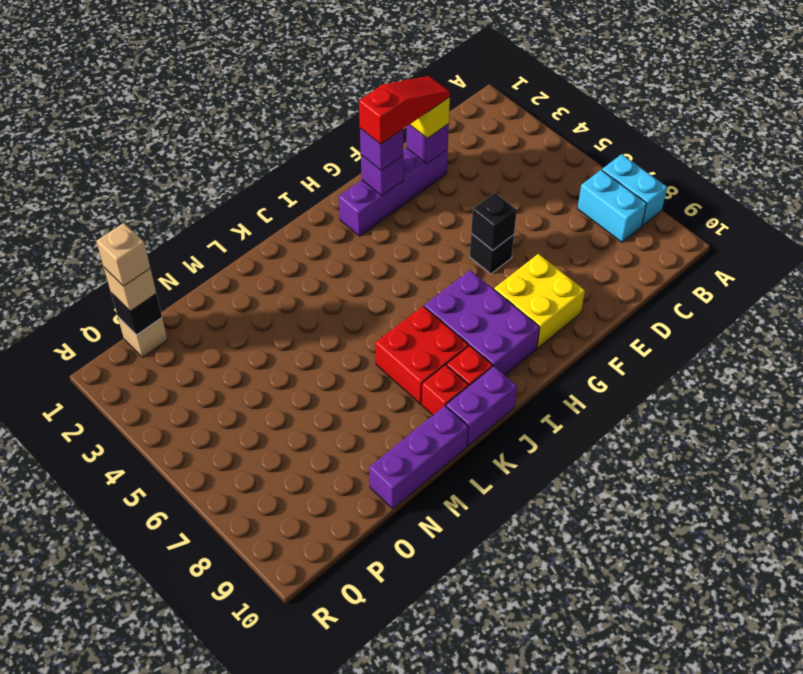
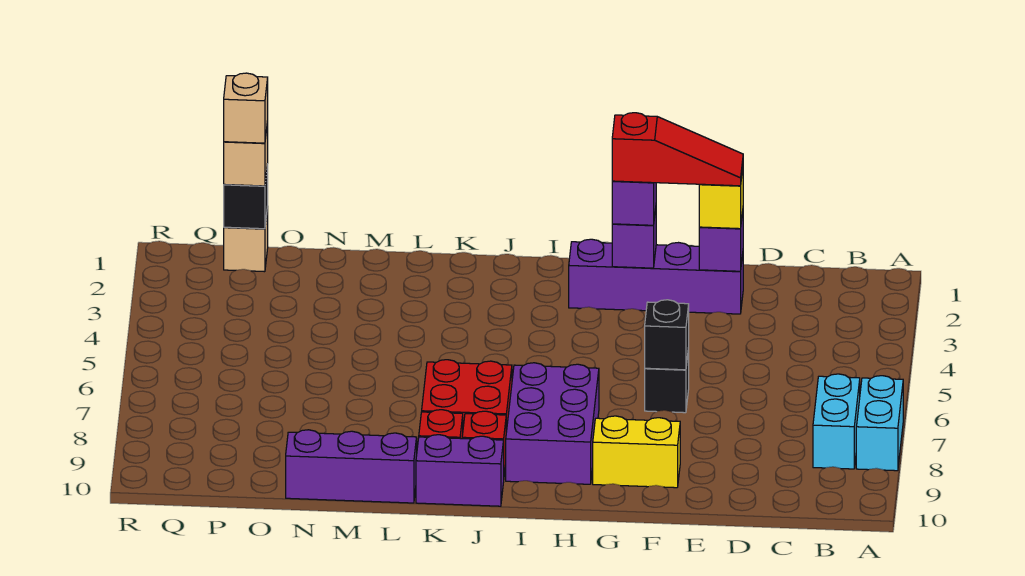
yellow 2x2 brick [494,254,585,348] -> yellow 1x2 brick [593,416,680,488]

